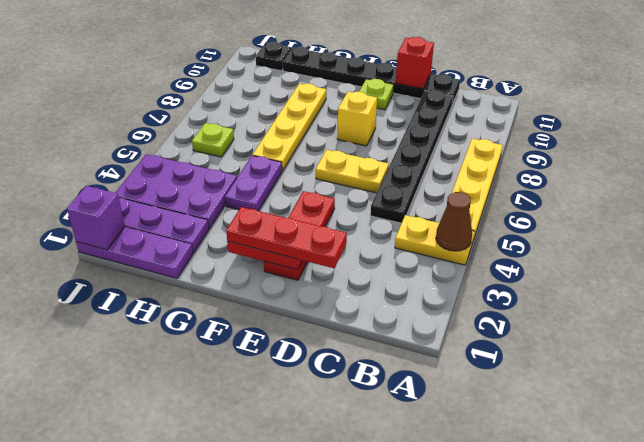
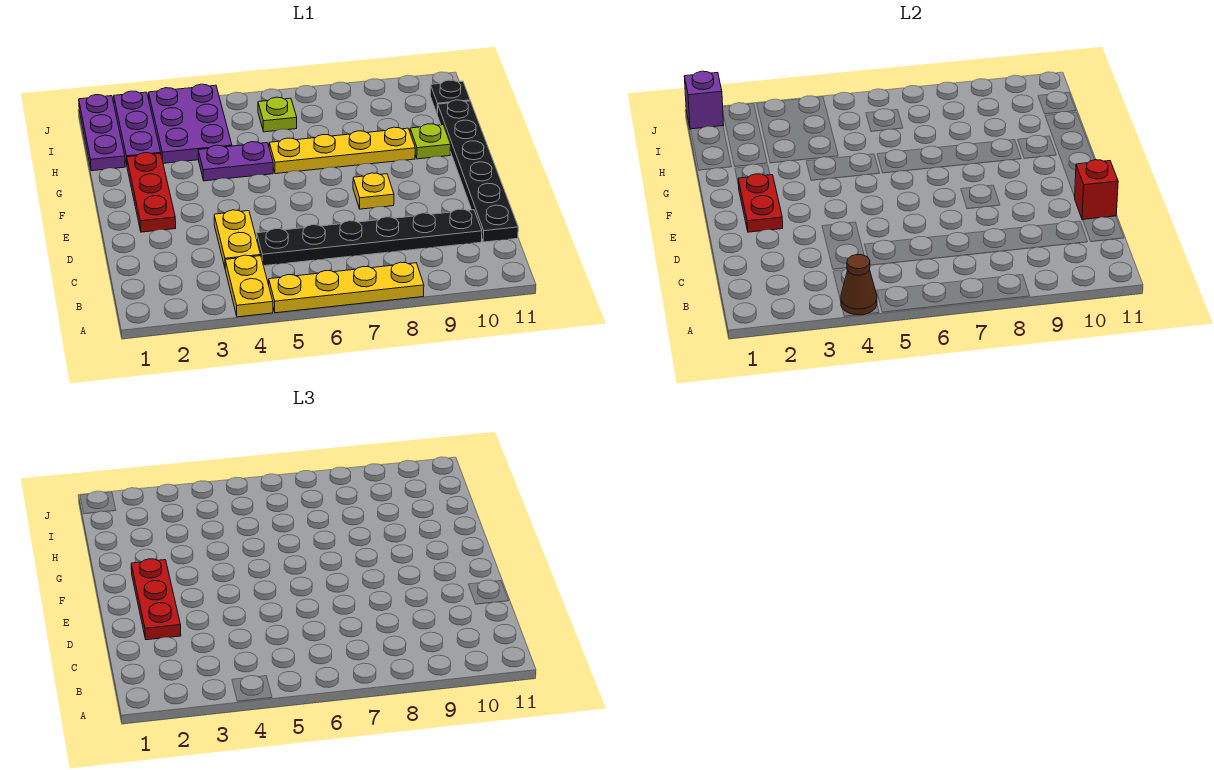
yellow 1x2 plate [316,150,389,193] -> yellow 1x2 plate moved to [214,210,261,267]
red 1x3 plate [264,191,335,280] -> red 1x3 plate turned to [127,153,176,232]
yellow 1x1 brick [337,92,377,146] -> yellow 1x1 plate [353,173,394,209]
lime 1x1 plate [359,79,394,110] -> lime 1x1 plate moved to [410,124,451,159]

